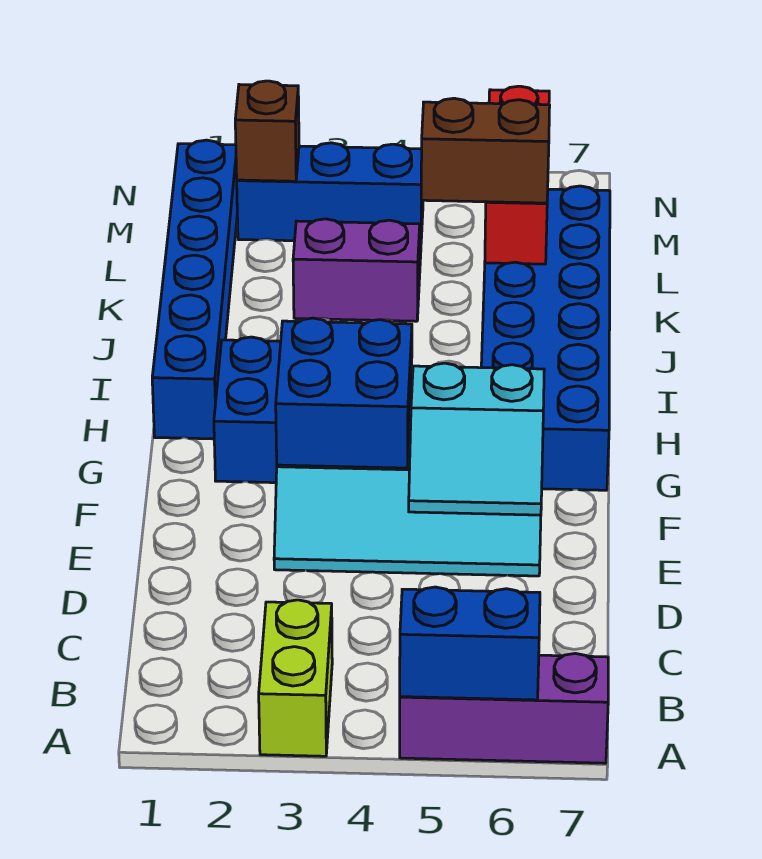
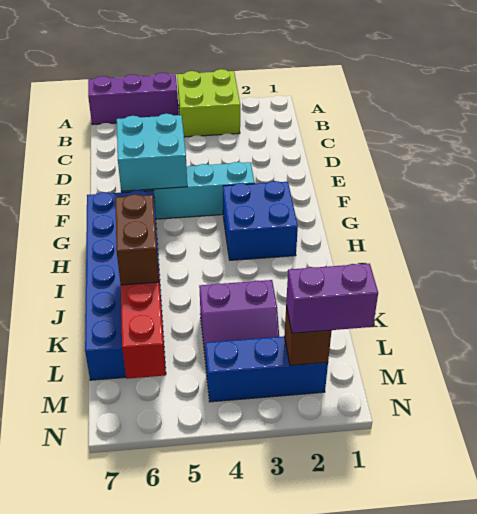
lime 1x2 brick [259,600,332,756] -> lime 2x2 brick [177,69,240,137]
blue 1x2 brick [400,587,540,700] -> none
cyan 2x2 slope [409,363,544,515] -> cyan 2x2 brick [117,114,187,191]
blue 2x2 brick [276,318,412,468] -> none
blue 1x6 brick [152,140,237,439] -> none
brown 1x2 brick [421,98,550,203] -> brown 1x2 brick turned to [115,194,159,285]
none -> purple 1x2 brick [286,264,378,333]

